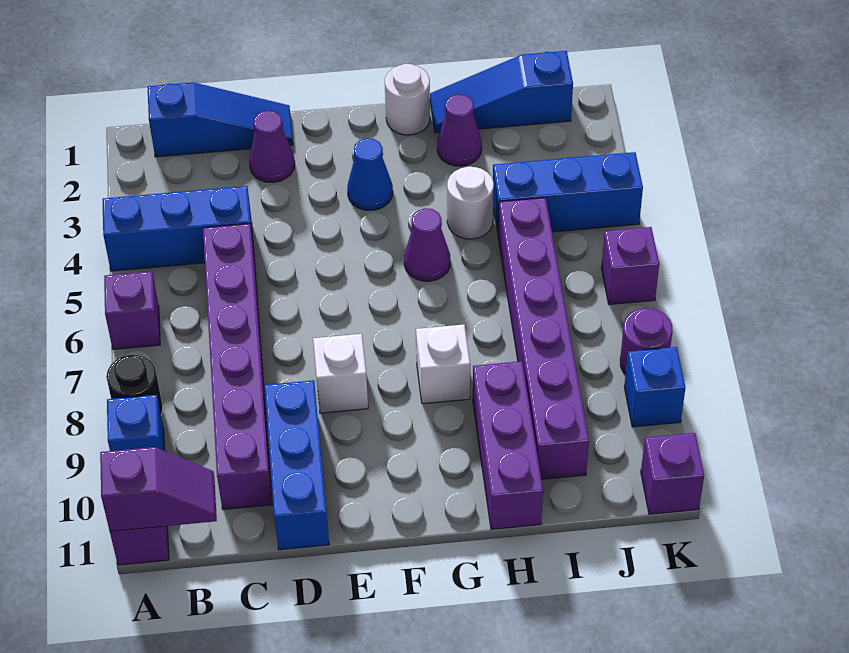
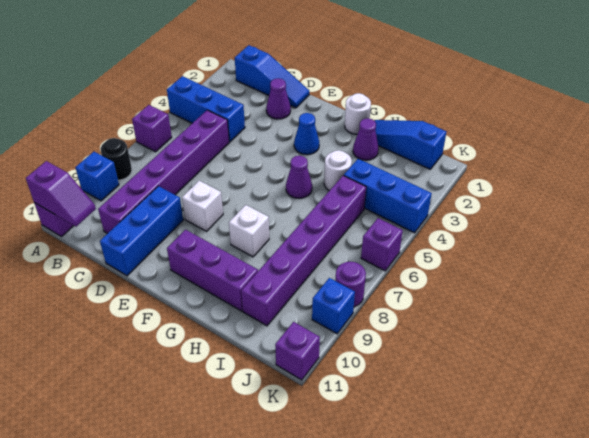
purple 1x3 brick [473,361,543,529] -> purple 1x3 brick turned to [167,230,258,311]

